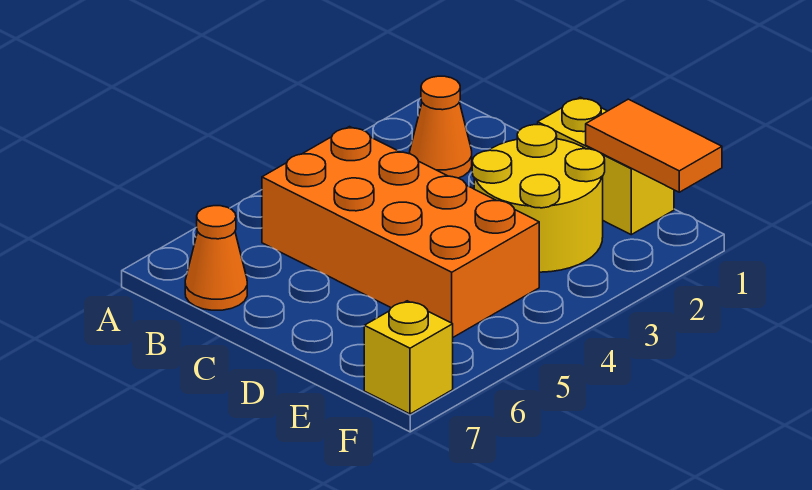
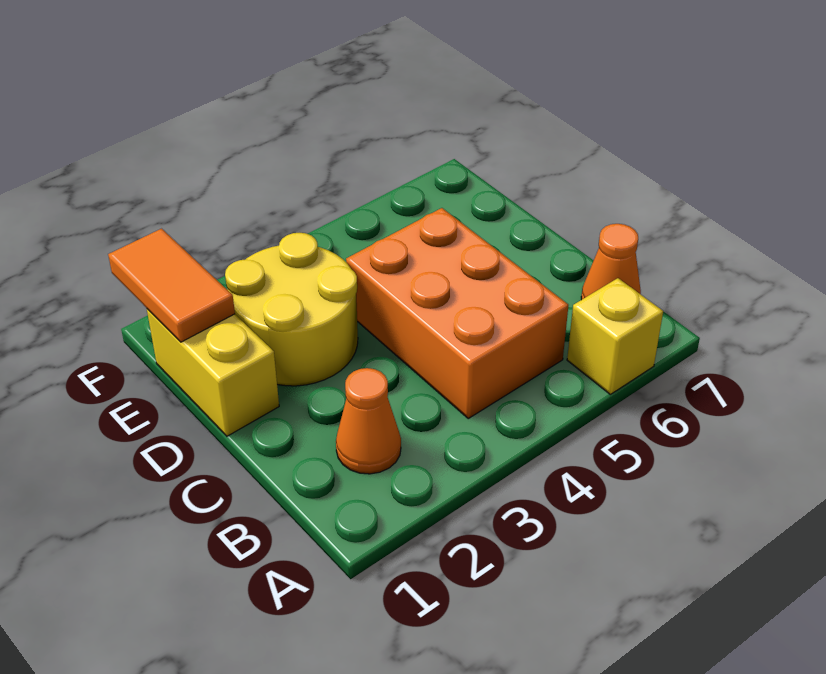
orange 2x4 brick [262,127,539,337] -> orange 2x3 brick [346,208,568,418]
yellow 1x1 brick [364,301,453,414] -> yellow 1x1 brick moved to [567,278,663,394]

